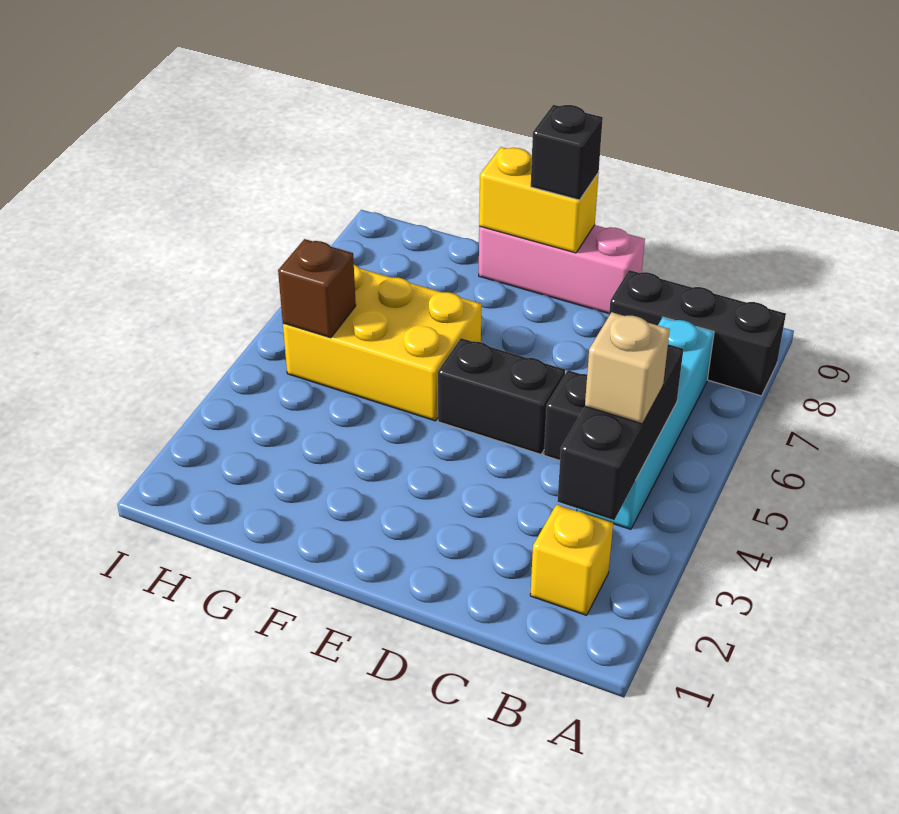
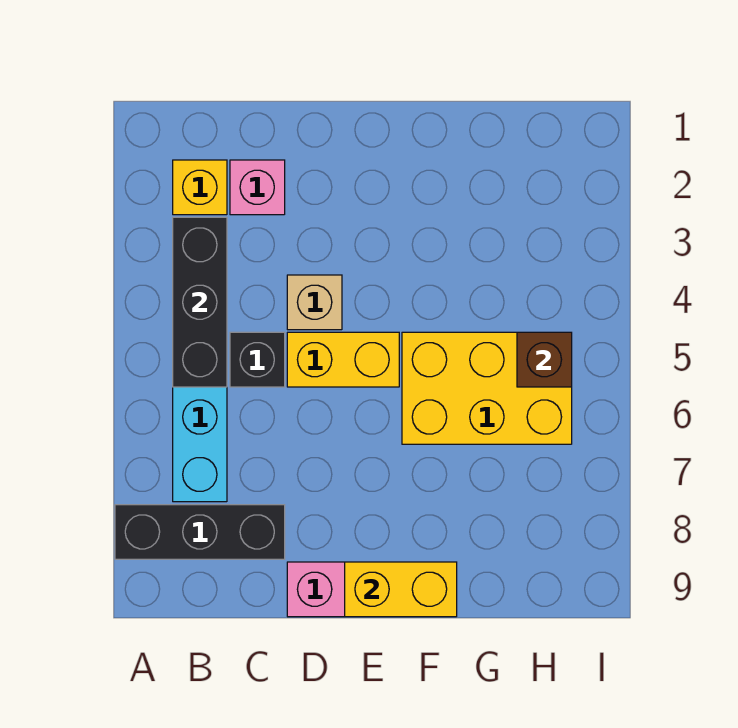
tan 1x1 brick [585,312,670,424] -> tan 1x1 brick moved to [287,275,342,330]
none -> pink 1x1 brick [230,160,285,215]
black 1x2 brick [438,338,565,454] -> yellow 1x2 brick [287,332,399,387]
black 1x1 brick [531,105,603,200] -> none

